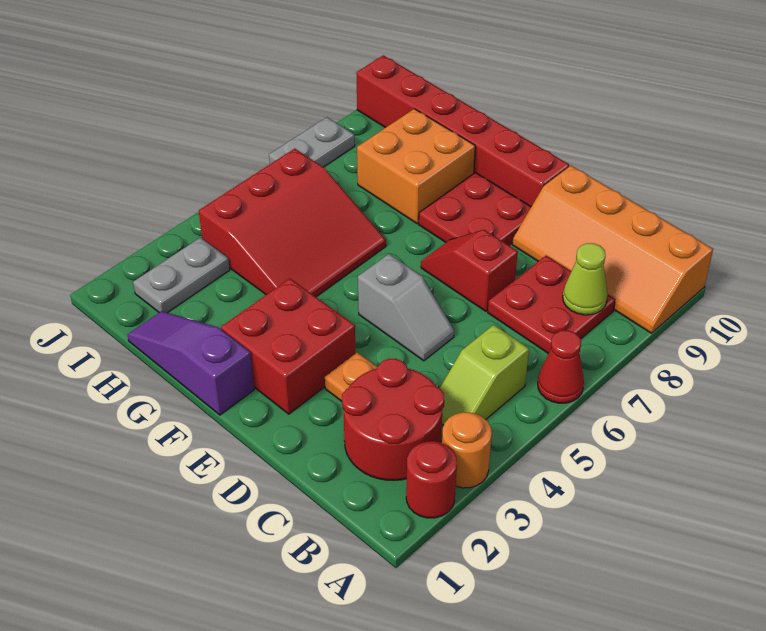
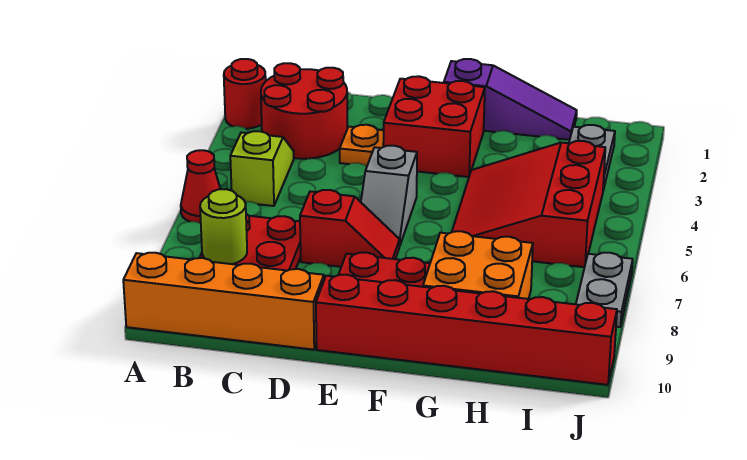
orange 1x1 round brick [442,412,492,488] -> none
lime 1x1 cone [563,243,608,315] -> lime 1x1 round brick [200,189,247,264]
grey 1x2 slope [358,254,454,361] -> grey 1x2 slope turned to [361,146,417,246]

